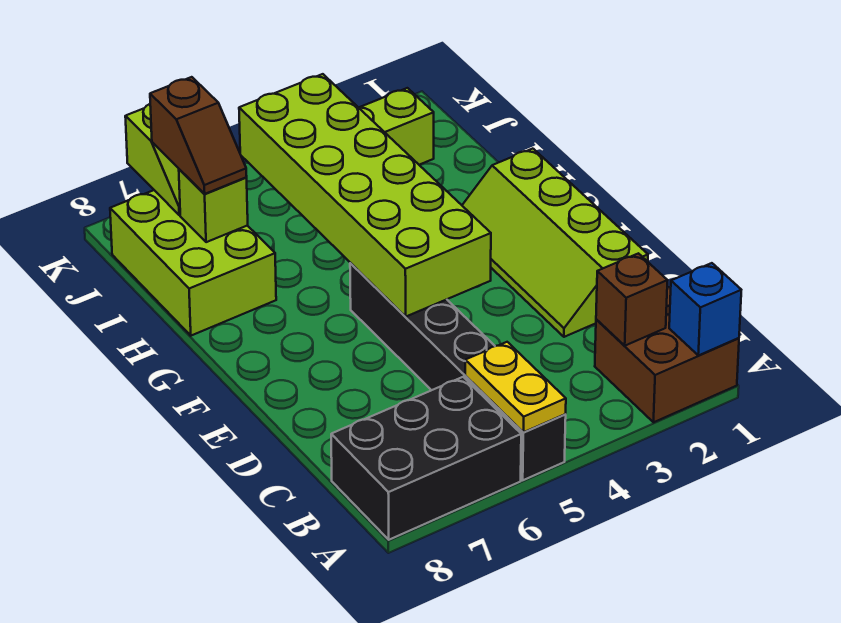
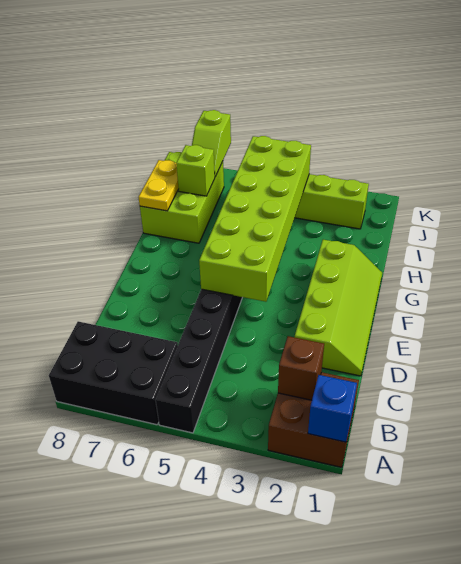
yellow 1x2 plate [465,342,566,432] -> yellow 1x2 plate moved to [139,160,179,211]
lime 2x4 slope [462,149,648,337] -> lime 2x4 slope turned to [295,240,382,376]
brown 1x2 slope [150,77,247,194] -> none

